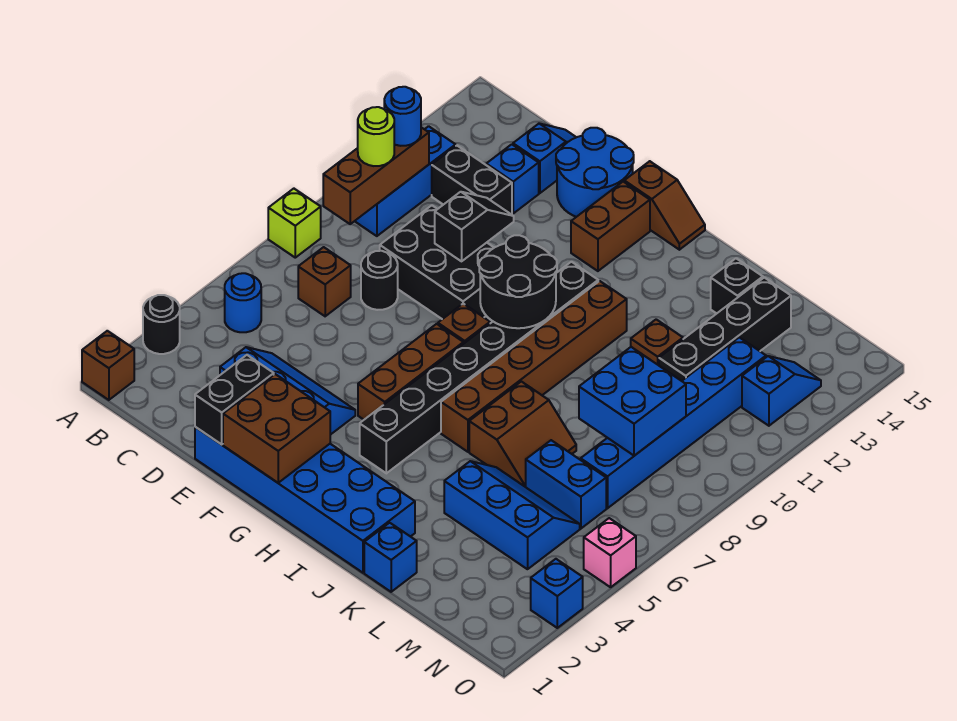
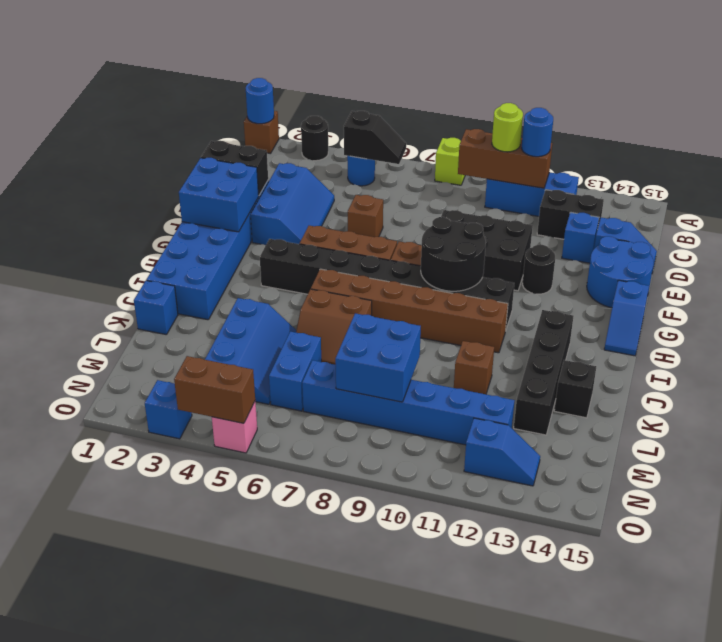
none -> blue 1x1 round brick [246,78,274,124]
brown 1x1 brick [298,247,351,316] -> brown 1x1 brick moved to [348,195,383,237]
black 1x2 brick [432,146,512,215] -> black 1x2 brick turned to [537,190,604,239]
black 1x1 round brick [361,251,398,310] -> black 1x1 round brick moved to [522,245,555,294]
black 2x3 brick [380,205,494,319] -> black 2x3 brick turned to [441,210,533,291]
black 1x2 slope [435,192,514,261] -> black 1x2 slope moved to [344,111,406,164]
brown 2x2 brick [223,374,330,483] -> blue 2x2 brick [179,158,259,232]
brown 1x2 brick [571,182,650,271] -> brown 1x2 brick moved to [174,356,255,423]
brown 1x2 slope [624,161,705,250] -> blue 1x2 slope [604,280,649,356]
black 1x4 brick [659,278,791,381] -> black 1x4 brick turned to [514,310,573,435]

